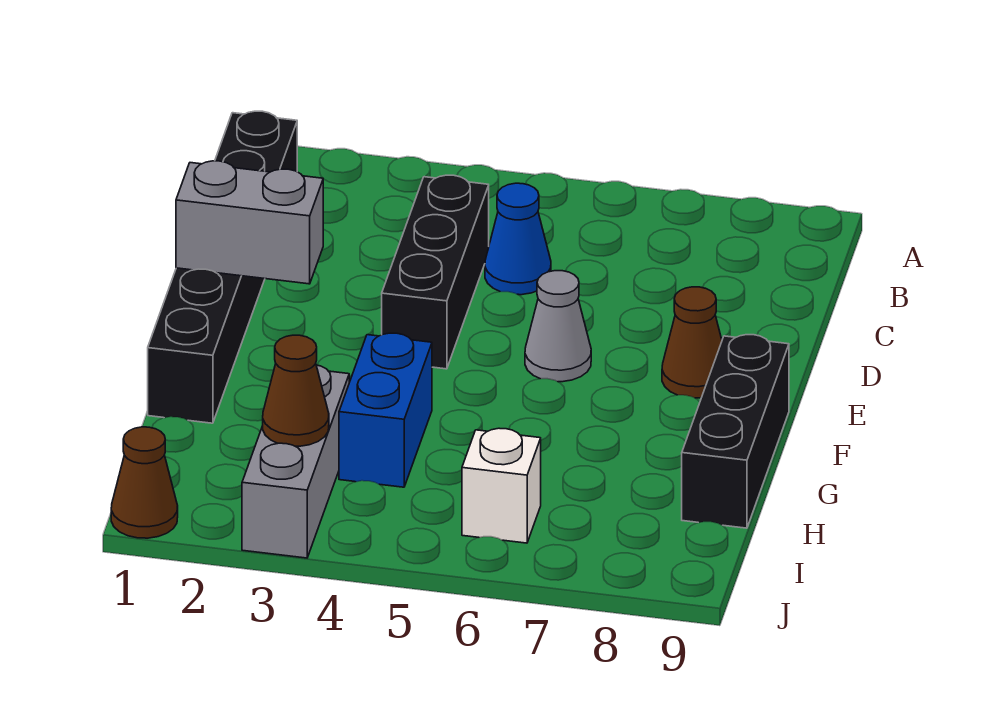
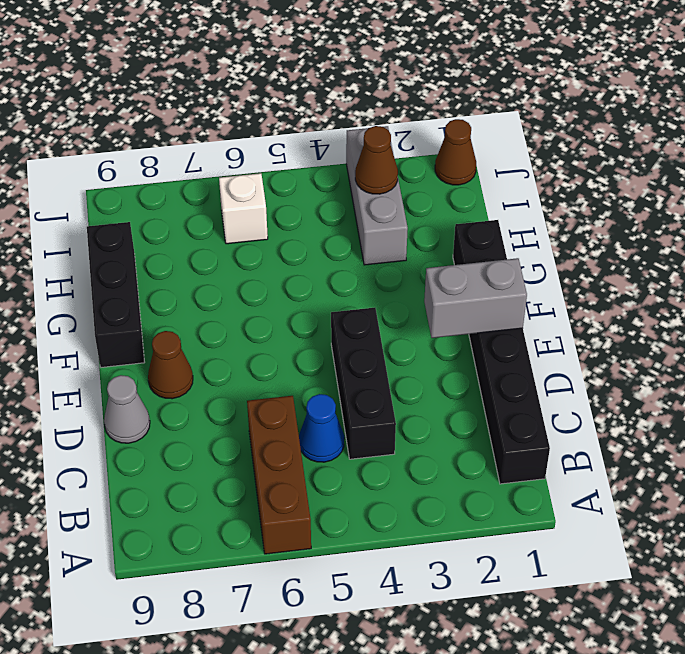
none -> brown 1x3 brick [247,396,311,554]
grey 1x1 cone [525,271,591,382] -> grey 1x1 cone moved to [104,375,150,443]
blue 1x2 brick [339,333,432,487] -> none

